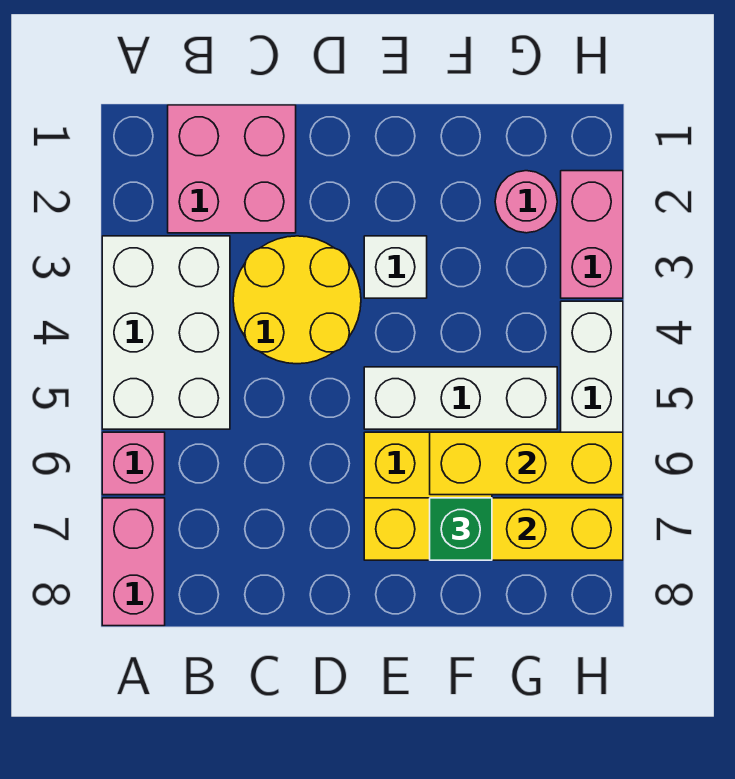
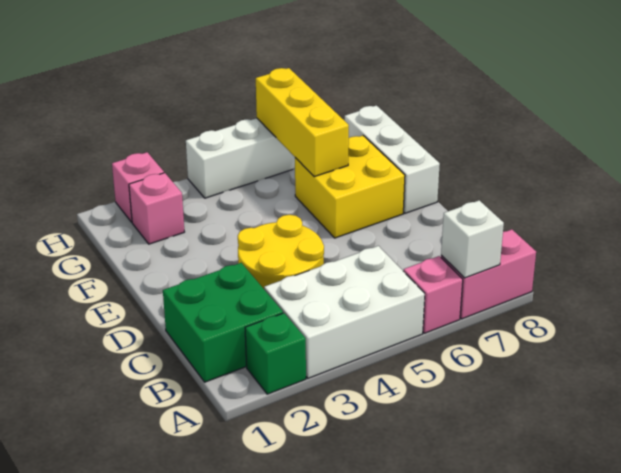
pink 2x2 brick [168,105,296,233] -> green 2x2 brick [163,263,283,382]
white 1x1 brick [364,236,427,298] -> white 1x1 brick moved to [441,200,504,278]
white 1x3 brick [364,367,557,429] -> white 1x3 brick moved to [345,106,440,213]
yellow 1x4 brick [364,498,623,560] -> none
green 1x1 brick [430,498,492,560] -> green 1x1 brick moved to [245,313,306,394]
pink 1x1 round brick [495,171,557,233] -> pink 1x1 brick [129,173,184,244]
pink 1x2 brick [561,171,623,298] -> pink 1x1 brick [112,152,164,222]

